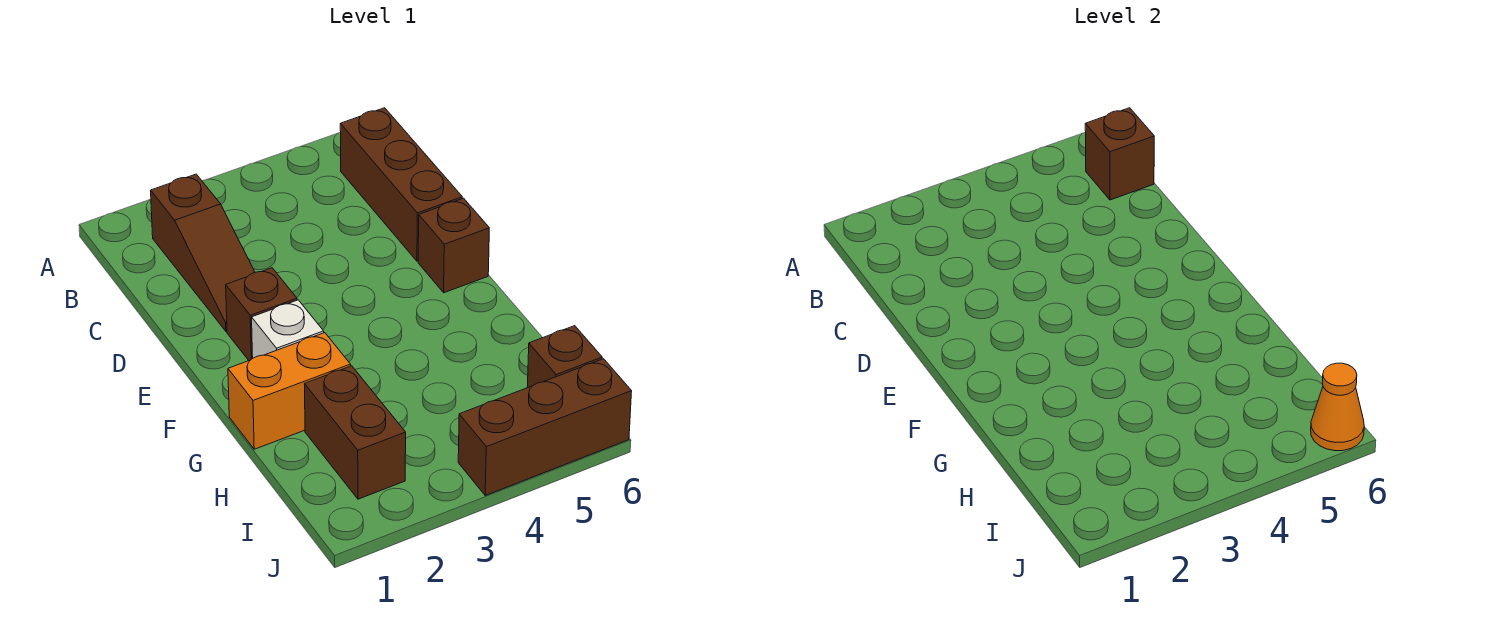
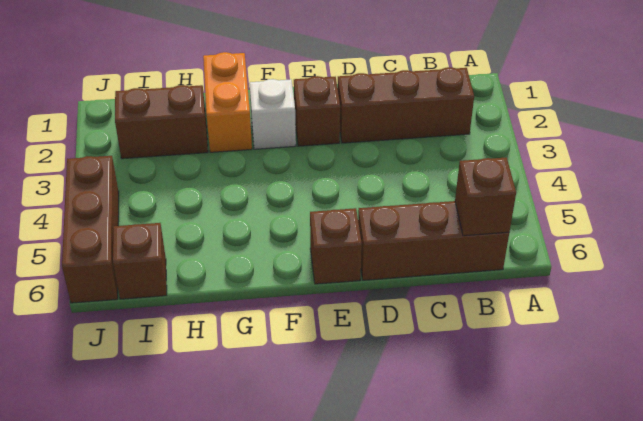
brown 1x3 slope [151,174,255,331] -> brown 1x3 brick [338,67,474,143]
orange 1x1 cone [1311,363,1364,451] -> none

